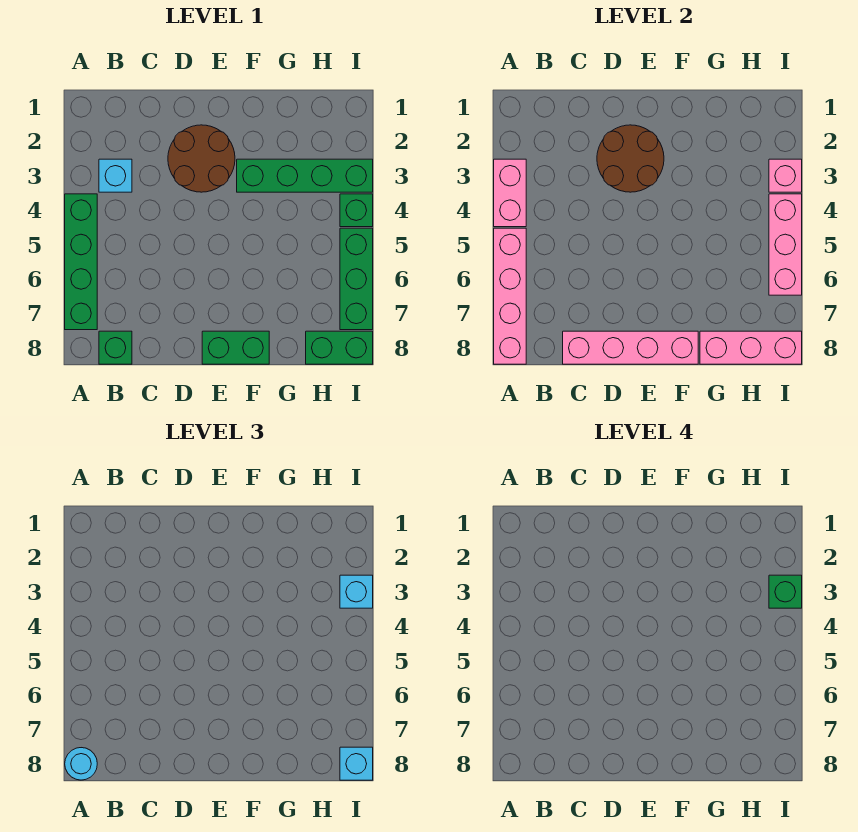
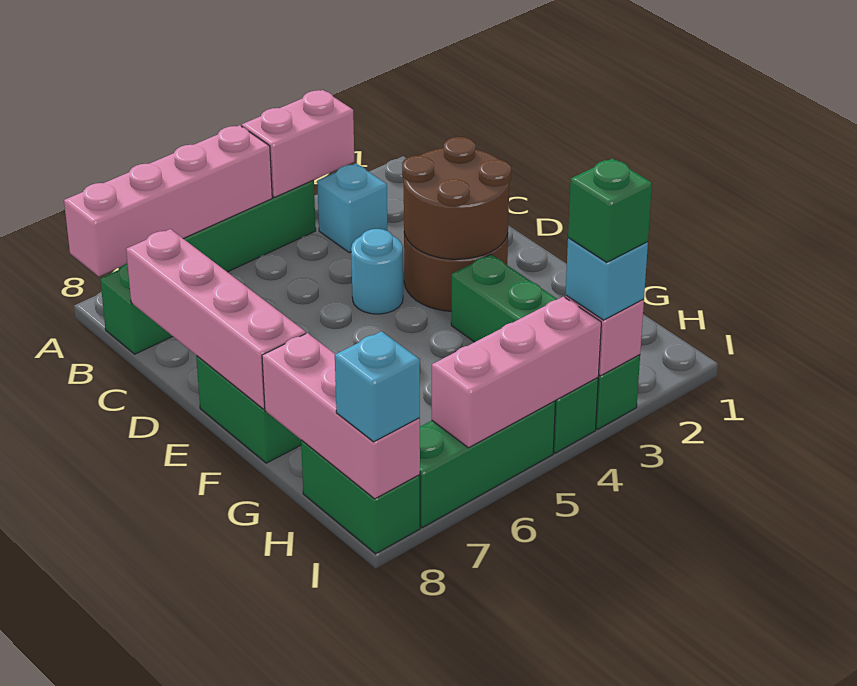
cyan 1x1 round brick [65,748,97,780] -> cyan 1x1 round brick moved to [351,229,403,314]

